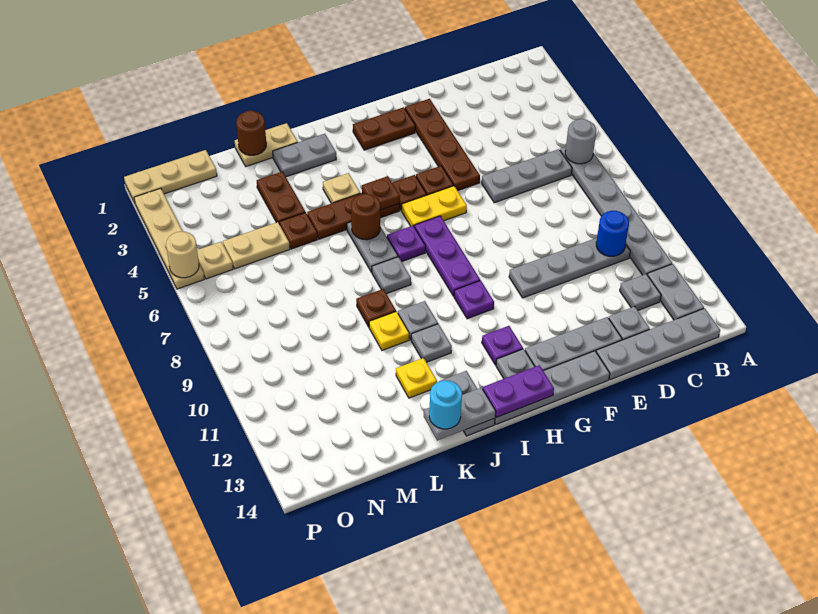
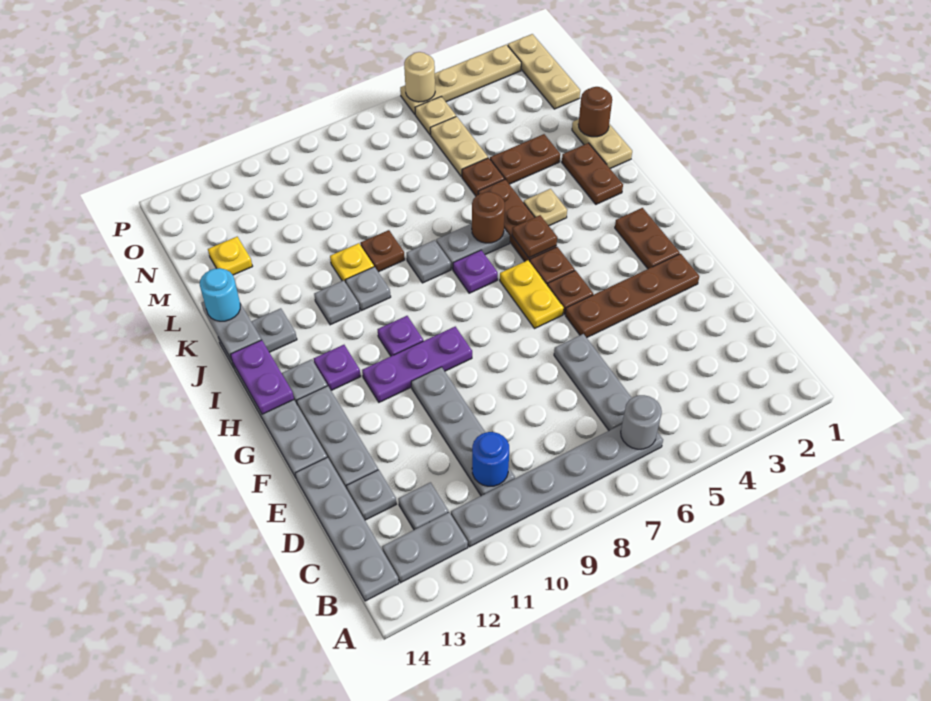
purple 1x3 plate [414,216,480,296] -> purple 1x3 plate moved to [362,327,472,402]
grey 1x2 plate [273,134,336,177] -> brown 1x2 plate [562,143,623,204]
yellow 1x1 plate [396,358,437,398] -> yellow 1x1 plate moved to [208,237,253,275]

